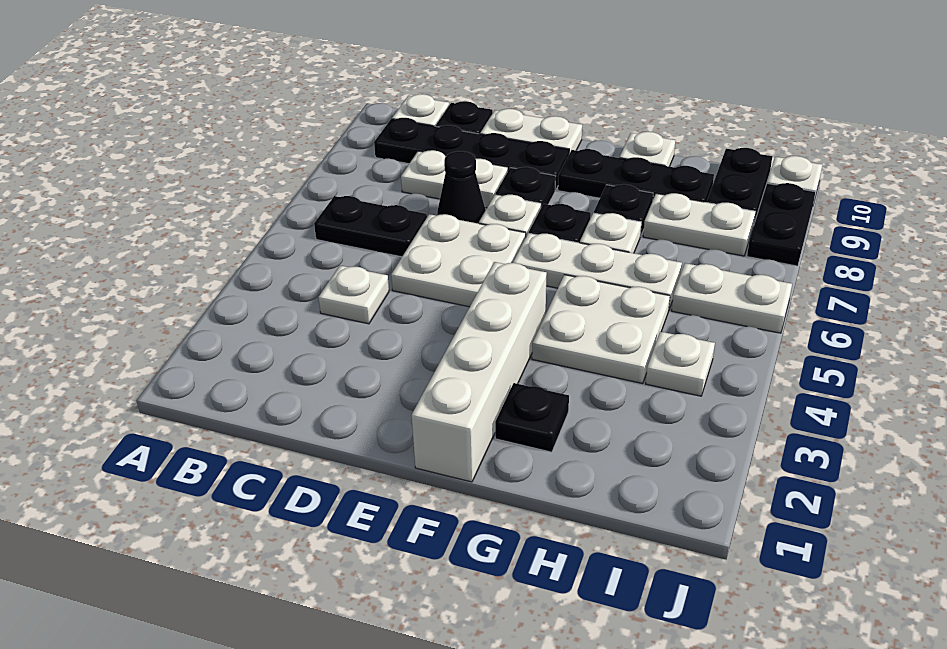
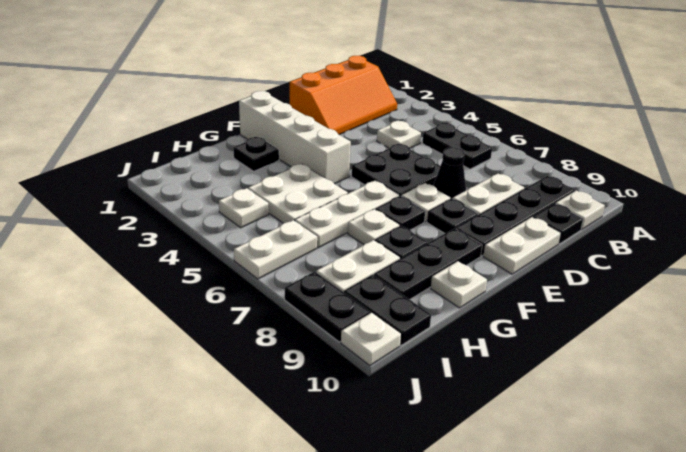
none -> orange 2x3 slope [290,56,397,135]
black 1x2 plate [314,196,427,257] -> black 1x2 plate turned to [422,123,492,169]
white 2x2 plate [391,214,526,307] -> black 2x2 plate [352,144,440,196]

